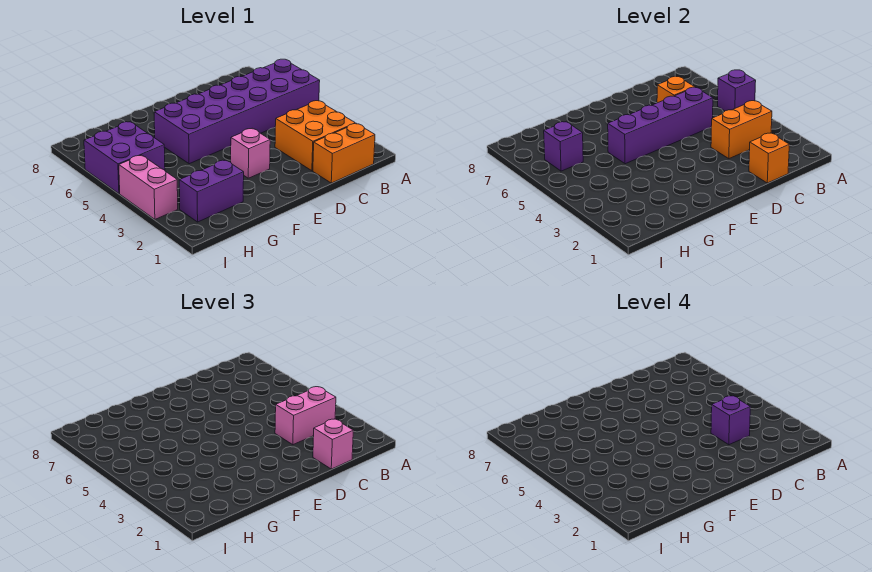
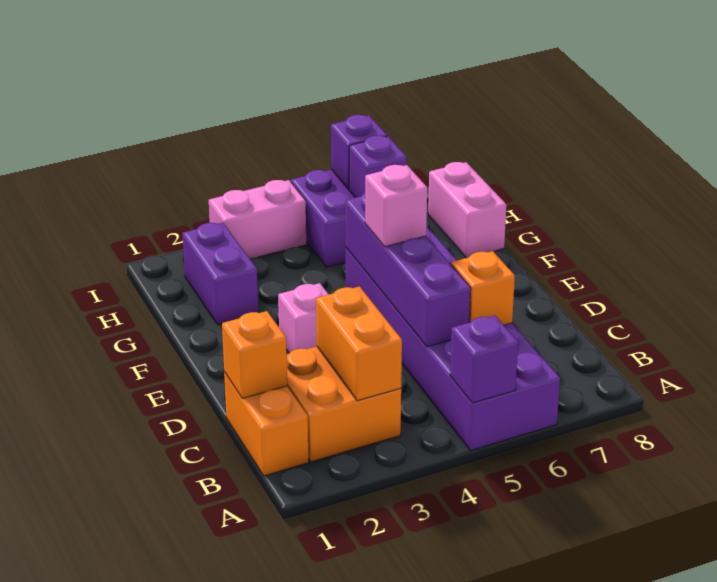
pink 1x2 brick [275,387,336,445] -> pink 1x2 brick moved to [428,162,506,258]
pink 1x1 brick [313,419,353,469] -> pink 1x1 brick moved to [365,165,427,247]
purple 1x1 brick [711,396,750,445] -> purple 1x1 brick moved to [331,115,387,190]

